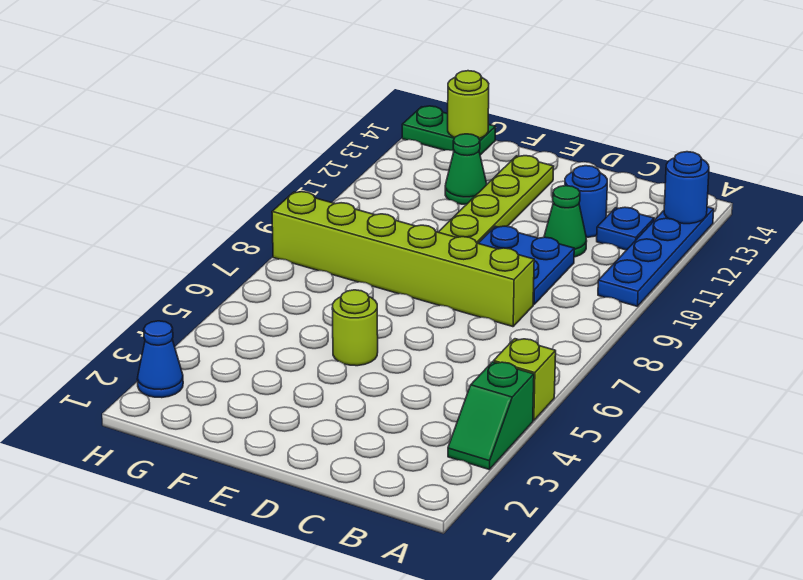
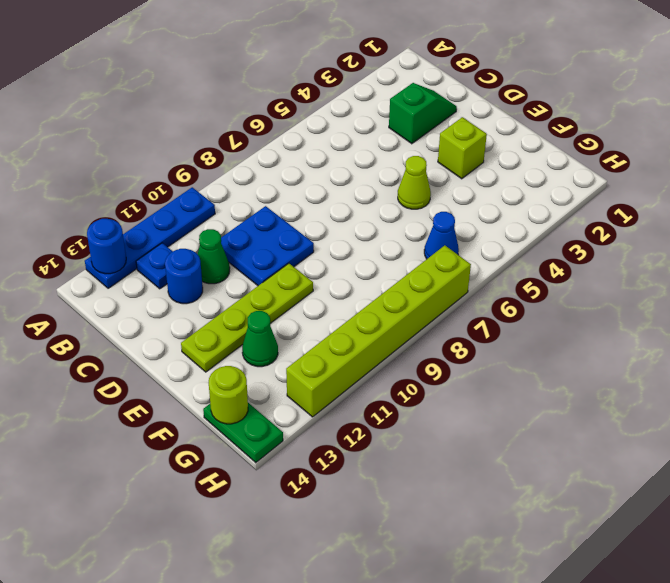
green 1x2 slope [448,362,534,470] -> green 1x2 slope moved to [389,83,457,144]
lime 1x1 brick [494,339,556,421] -> lime 1x1 brick moved to [438,117,487,179]
lime 1x6 brick [272,192,534,327] -> lime 1x6 brick turned to [286,245,471,417]
lime 1x1 round brick [332,290,378,366] -> lime 1x1 cone [398,156,431,209]
blue 1x1 cone [137,321,183,398] -> blue 1x1 cone moved to [424,212,459,259]

